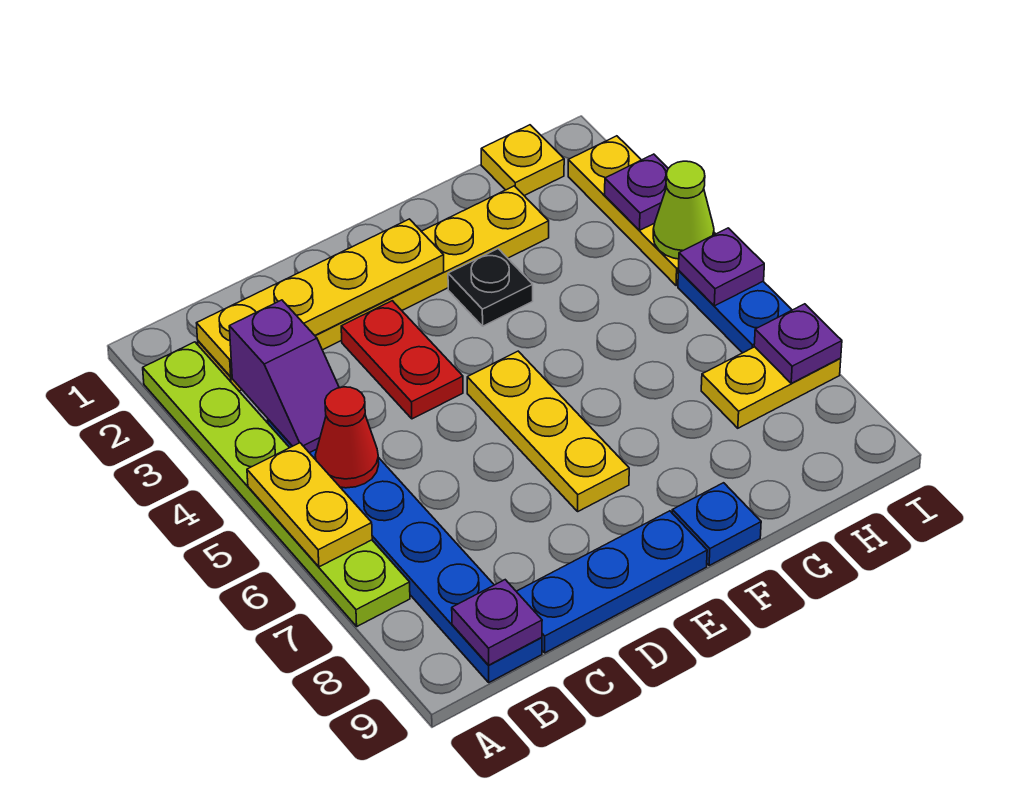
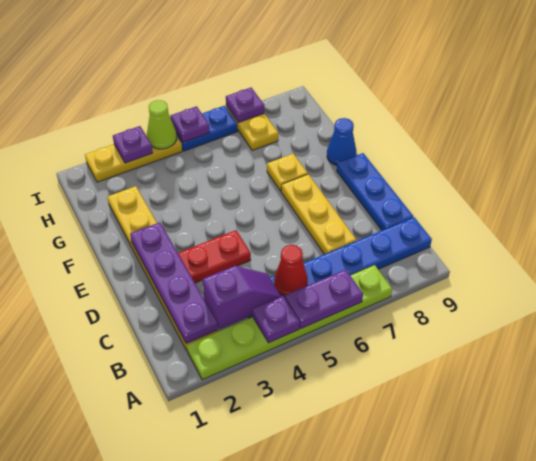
yellow 1x2 plate [247,443,372,567] -> purple 1x2 plate [285,270,363,329]
yellow 1x4 plate [197,219,444,377] -> purple 1x4 plate [130,222,218,344]
purple 1x1 plate [452,580,542,665] -> purple 1x1 plate moved to [252,296,300,343]
yellow 1x3 plate [467,351,629,511] -> yellow 1x3 plate turned to [281,174,356,254]
black 1x1 plate [448,249,533,326] -> none
blue 1x1 plate [672,483,761,566] -> blue 1x1 cone [327,118,356,166]
yellow 1x1 plate [481,125,564,196] -> yellow 1x1 plate moved to [267,154,308,191]

